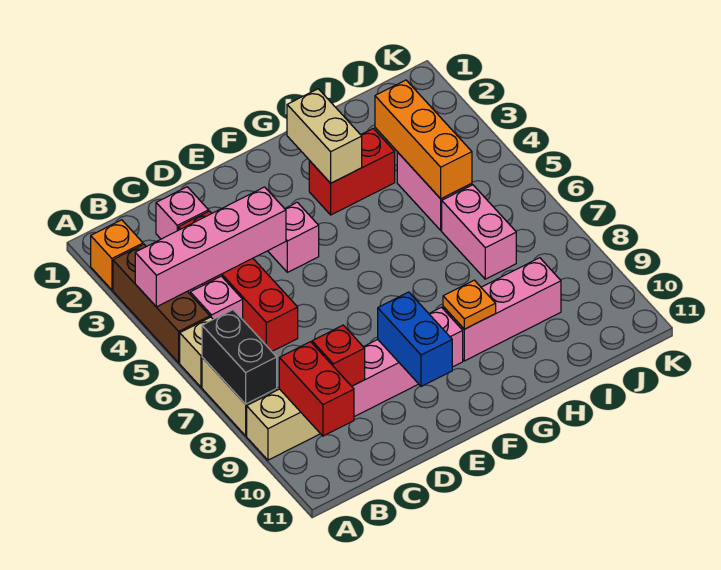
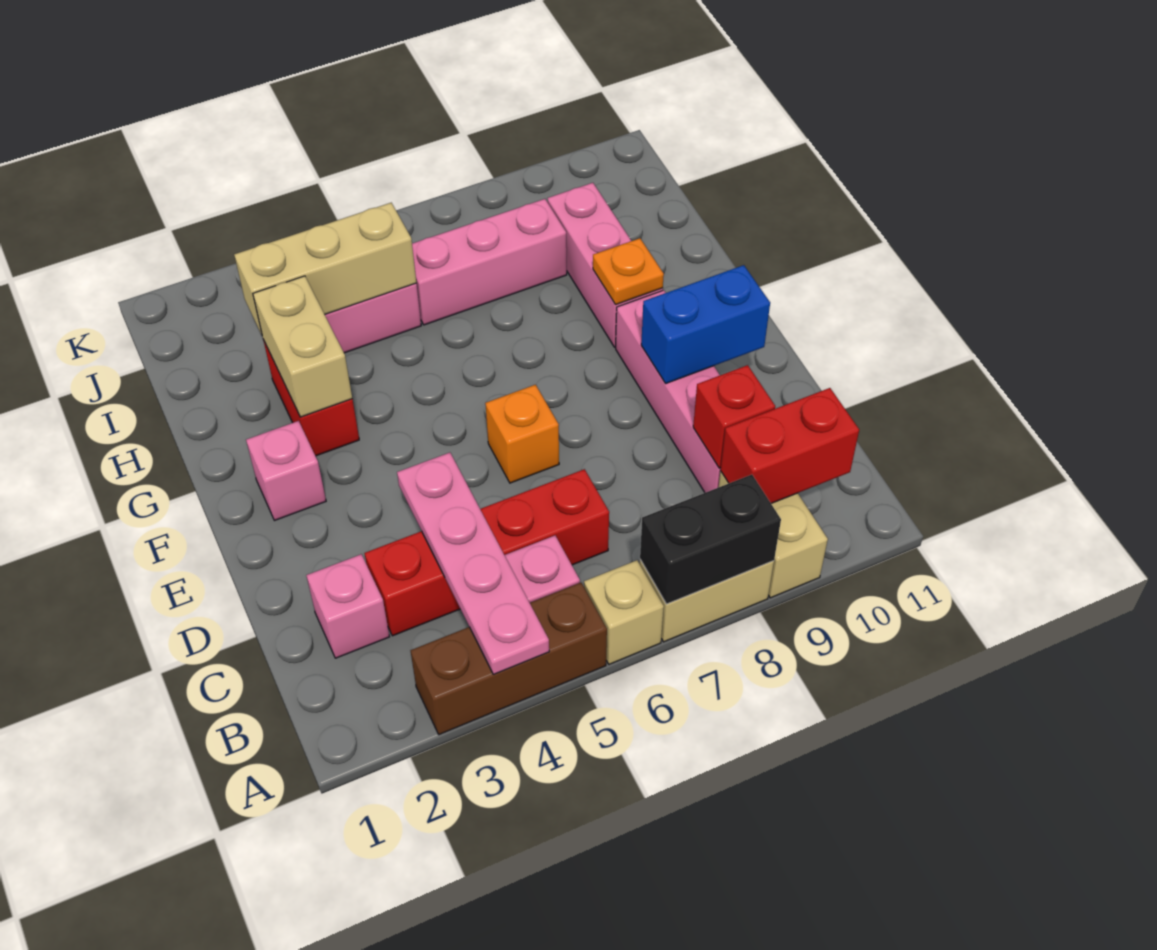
orange 1x1 brick [91,220,143,290] -> orange 1x1 brick moved to [485,385,559,483]
pink 1x4 brick [135,187,286,307] -> pink 1x4 plate [397,453,549,674]
pink 1x1 brick [268,202,319,272] -> pink 1x1 brick moved to [246,421,326,521]
tan 1x2 brick [287,89,362,183] -> tan 1x2 brick turned to [253,276,352,417]
orange 1x3 brick [375,80,472,199] -> tan 1x3 brick [234,203,416,335]
pink 1x2 brick [442,185,516,279] -> pink 1x3 brick [412,199,567,325]

